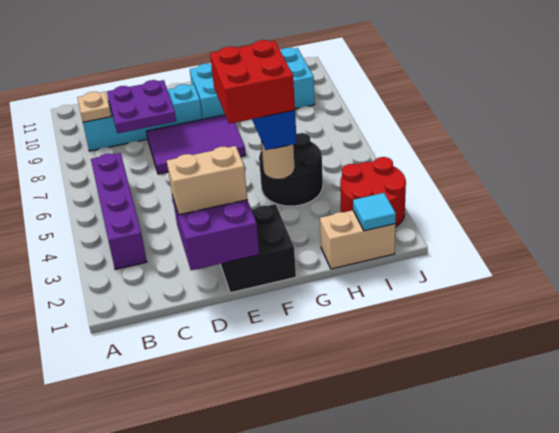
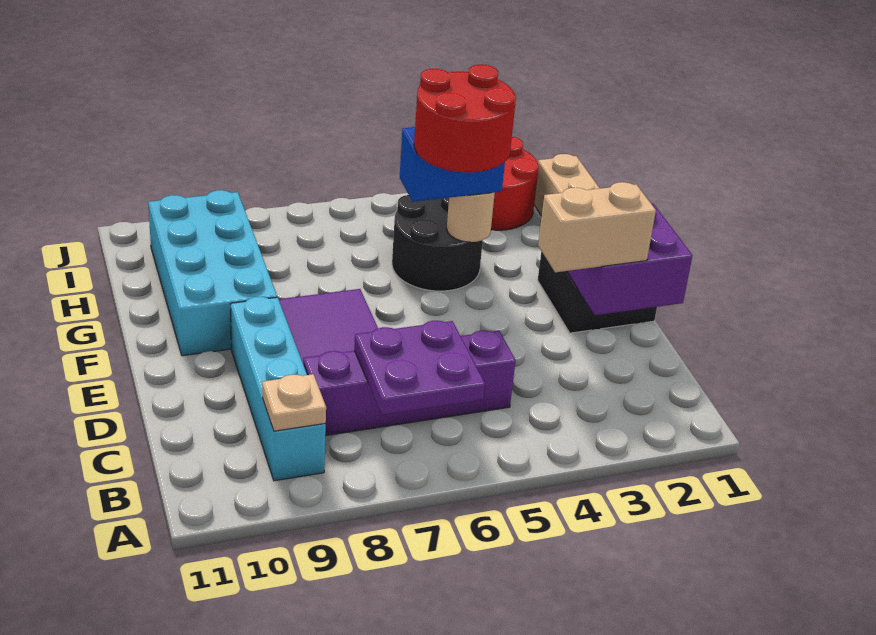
purple 1x4 brick [91,153,147,269] -> purple 1x4 brick moved to [303,330,516,436]
purple 2x2 plate [107,80,176,133] -> purple 2x2 plate moved to [354,321,485,415]
tan 1x2 brick [167,146,248,215] -> tan 1x2 brick turned to [538,182,656,272]
red 2x2 brick [210,40,295,124] -> red 2x2 round brick [414,65,516,172]
cyan 1x1 tile [353,193,396,231] -> none

